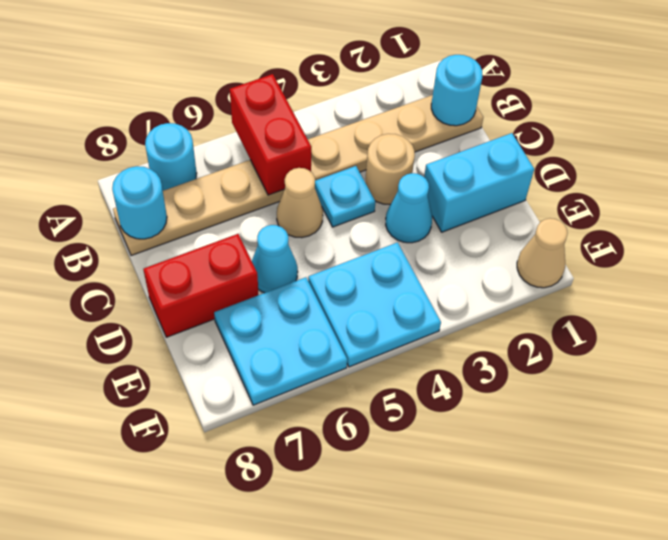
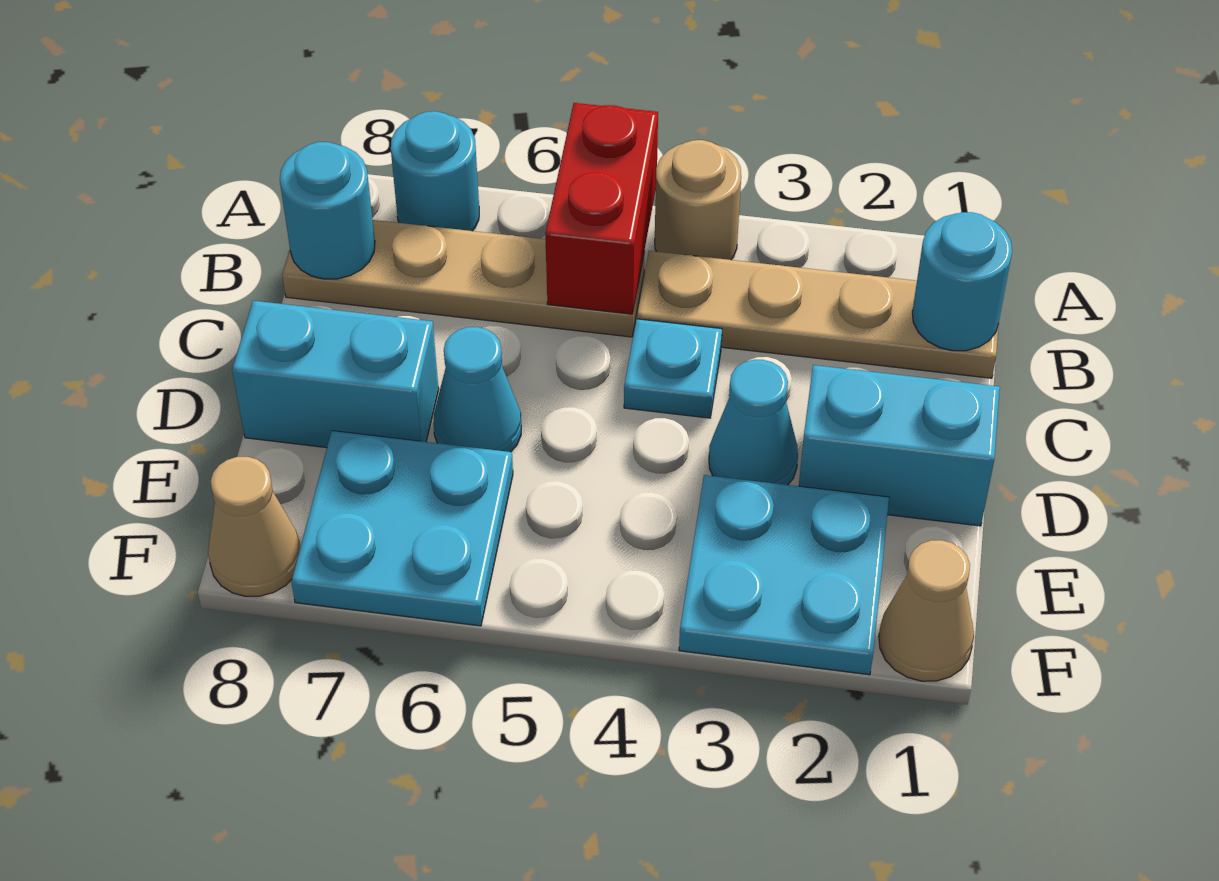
tan 1x1 round brick [365,134,415,205] -> tan 1x1 round brick moved to [655,140,741,260]
tan 1x1 cone [277,168,323,238] -> tan 1x1 cone moved to [208,457,300,596]
red 1x2 brick [143,234,259,337] -> cyan 1x2 brick [232,301,439,448]
cyan 2x2 plate [308,242,441,367] -> cyan 2x2 plate moved to [679,475,889,675]

